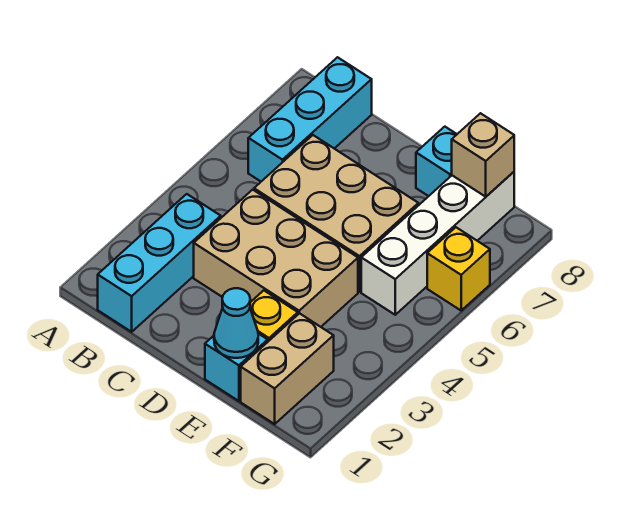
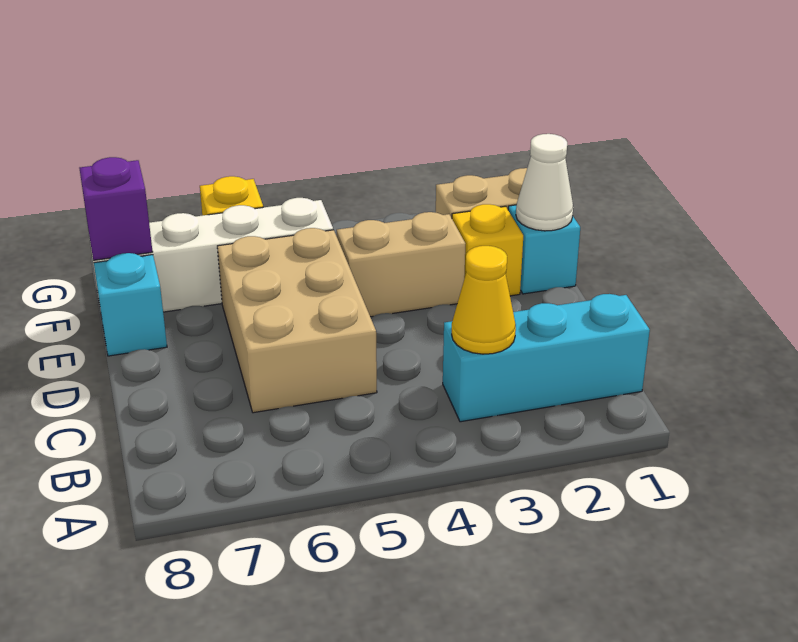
none -> yellow 1x1 cone [452,246,516,354]
cyan 1x3 brick [248,57,372,181] -> none
tan 2x3 brick [194,190,358,327] -> tan 1x2 brick [337,212,465,317]
cyan 1x1 cone [214,288,258,358] -> white 1x1 cone [516,134,573,231]
tan 1x1 brick [452,113,514,197] -> purple 1x1 brick [79,157,153,260]

